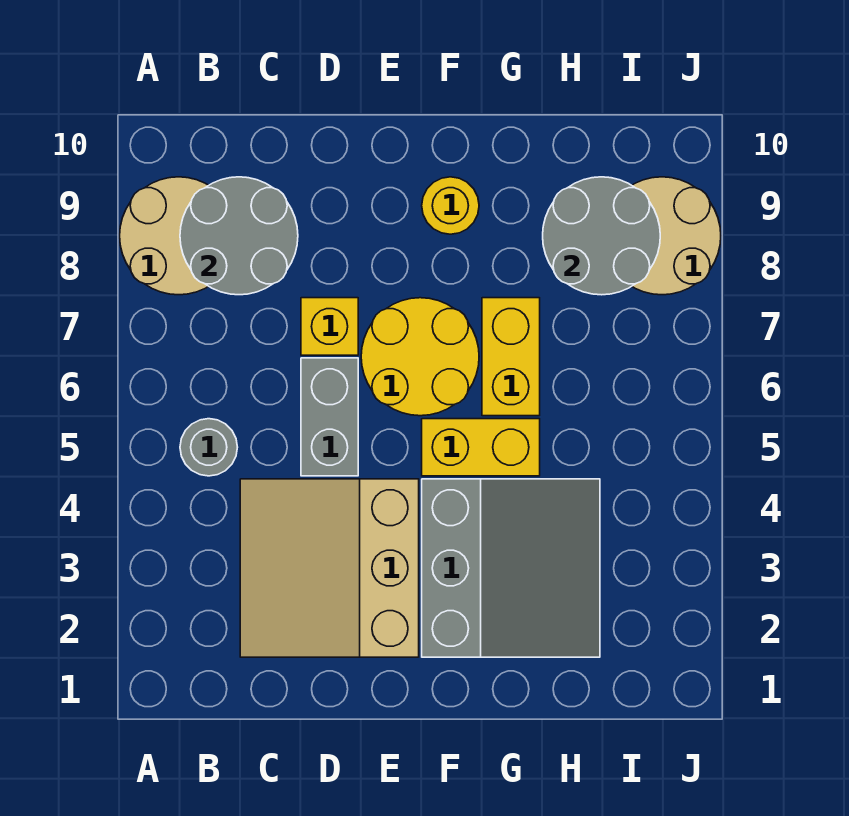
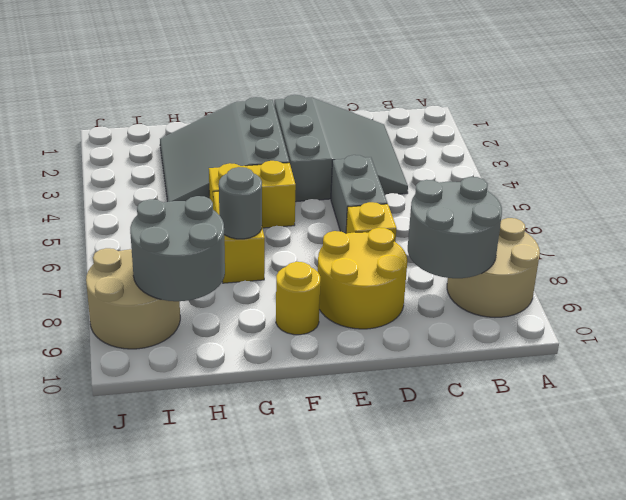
grey 1x1 round brick [180,419,238,476] -> grey 1x1 round brick moved to [219,167,262,239]
tan 3x3 slope [240,479,419,657] -> grey 3x3 slope [274,95,408,202]
yellow 2x2 round brick [361,298,479,416] -> yellow 2x2 round brick moved to [318,228,407,329]

